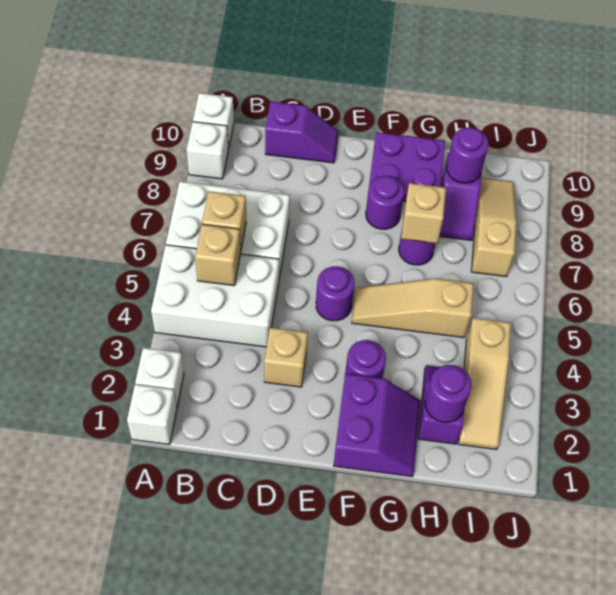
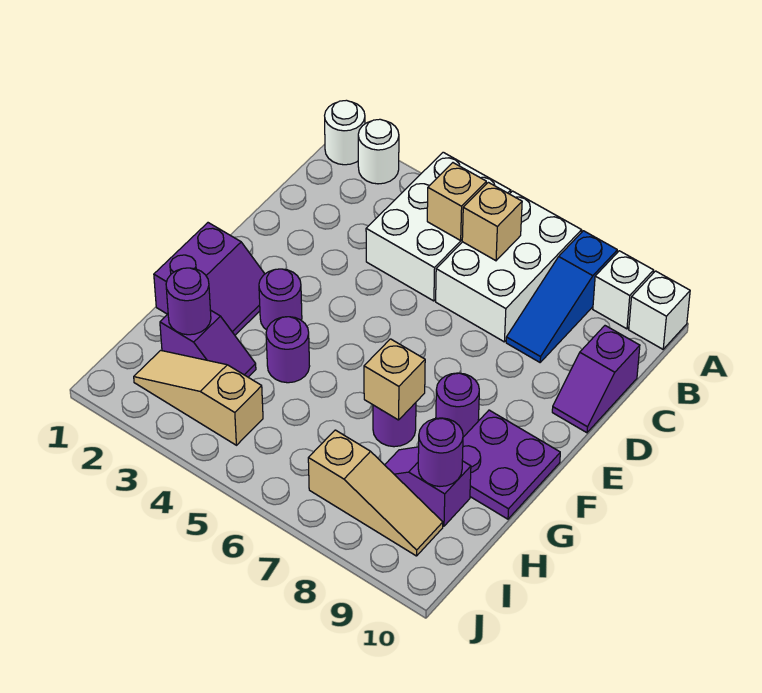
white 1x1 brick [127,384,177,445] -> white 1x1 round brick [325,100,365,165]
white 1x1 brick [135,348,184,407] -> white 1x1 round brick [358,119,399,184]
none -> blue 1x3 slope [506,231,617,362]
tan 1x1 brick [264,328,308,387] -> none
purple 1x1 round brick [316,266,355,321] -> purple 1x1 round brick moved to [266,317,310,383]
purple 2x2 slope [334,374,420,477] -> purple 2x2 slope turned to [154,223,264,335]
tan 1x3 slope [352,279,473,338] -> none

